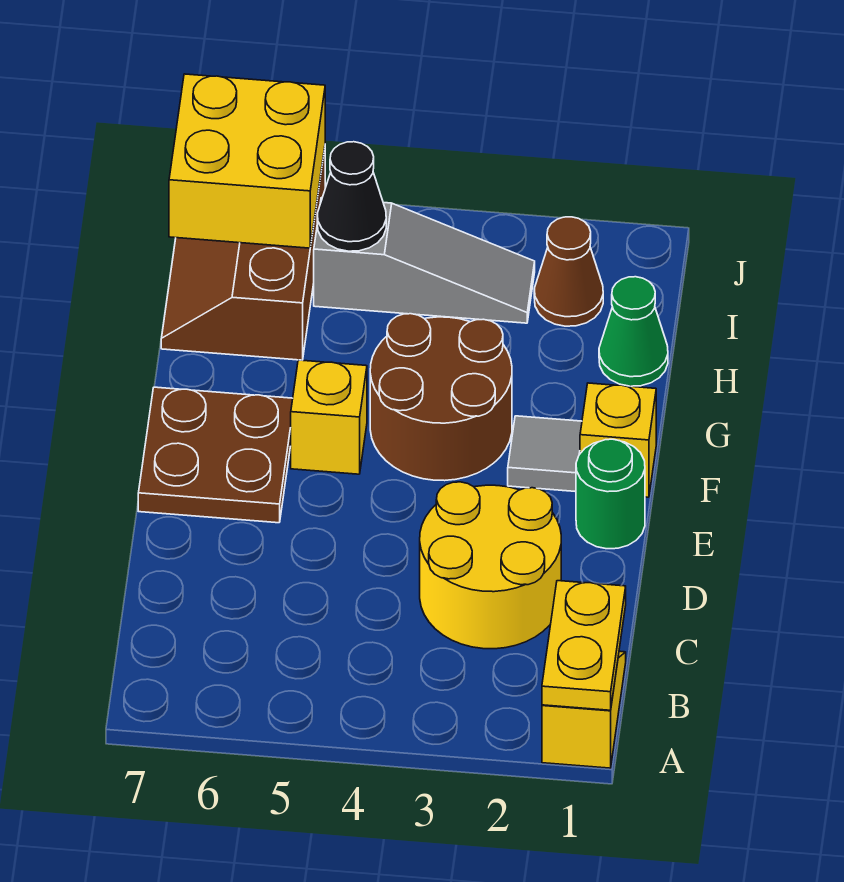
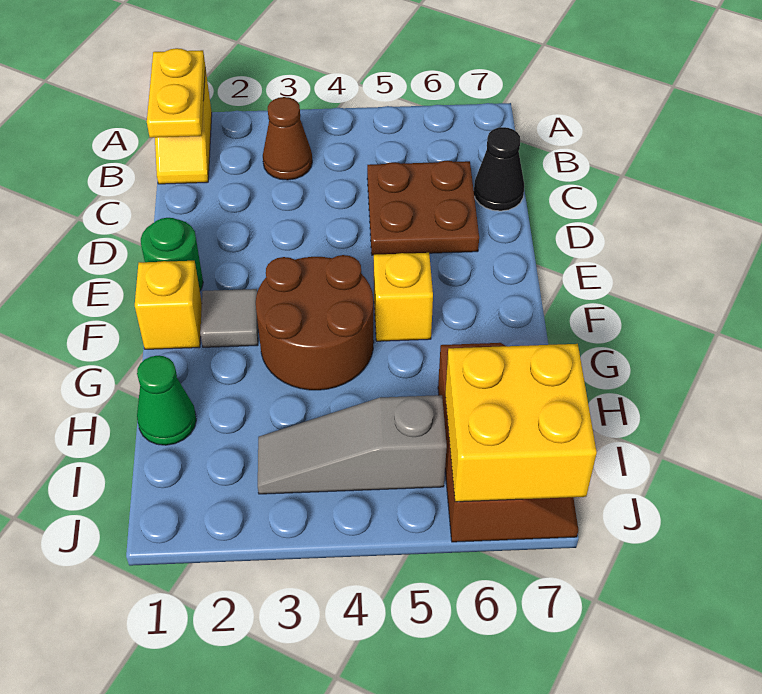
yellow 2x2 round brick [420,482,561,649] -> none
brown 2x2 plate [138,387,293,523] -> brown 2x2 plate moved to [367,161,479,255]
brown 1x1 cone [534,217,603,326] -> brown 1x1 cone moved to [263,97,312,180]
black 1x1 cone [317,142,386,251] -> black 1x1 cone moved to [474,127,524,211]

